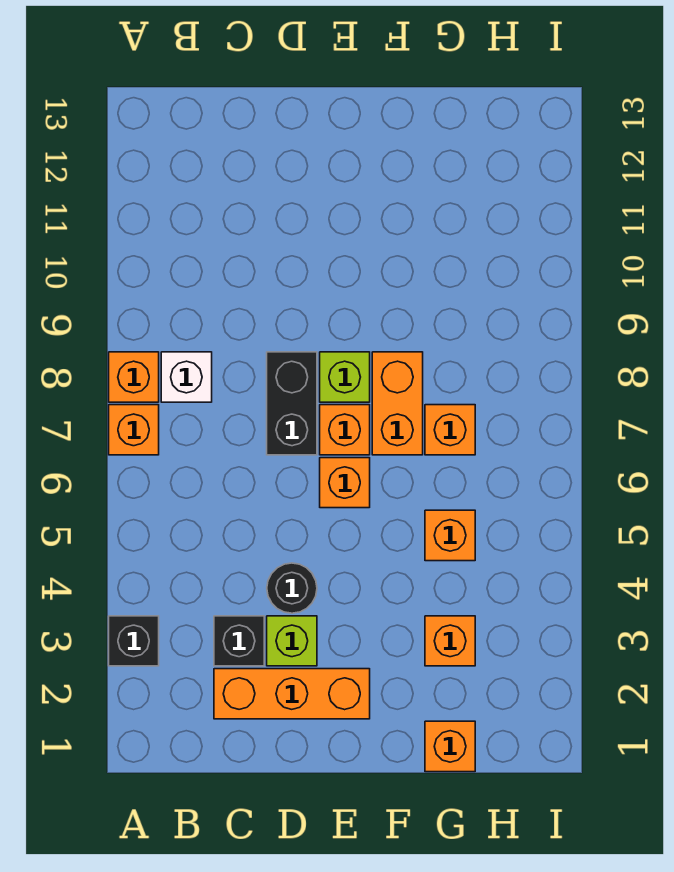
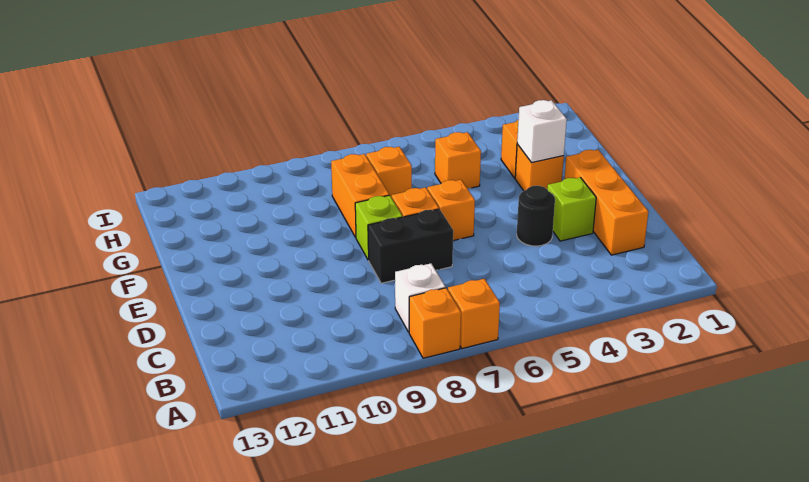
black 1x1 brick [109,616,159,666] -> none
black 1x1 brick [214,616,264,666] -> none
none -> white 1x1 brick [517,100,567,163]
orange 1x2 brick [372,352,423,455] -> orange 1x2 brick turned to [331,154,389,237]
orange 1x1 brick [425,721,475,772] -> orange 1x1 brick moved to [515,144,564,191]

